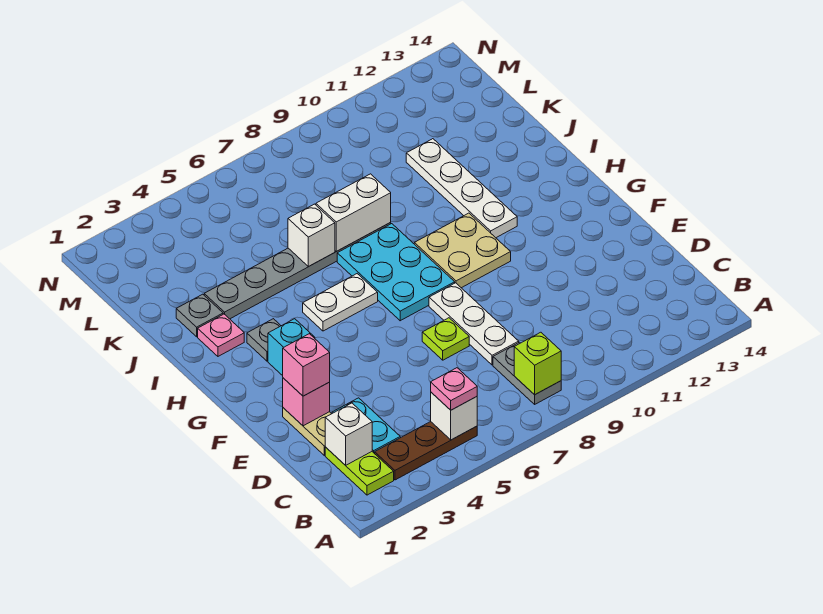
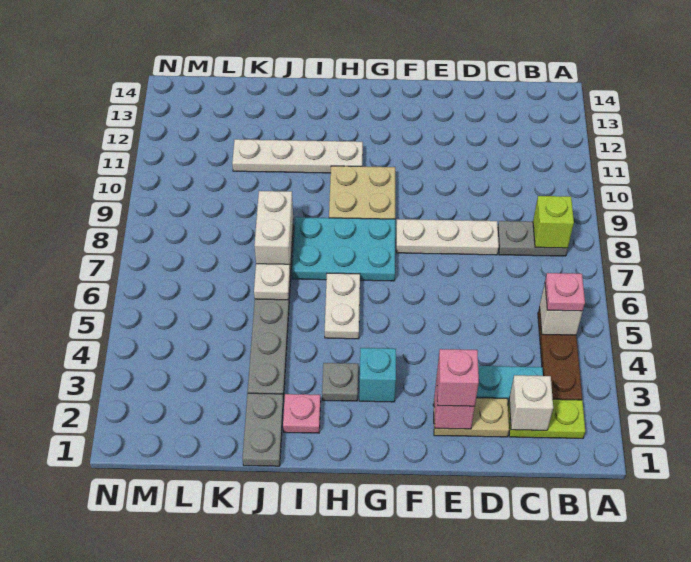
lime 1x1 plate [422,318,469,360] -> none
grey 1x1 plate [176,294,223,337] -> grey 1x2 plate [242,393,284,466]
white 1x1 brick [288,204,335,267] -> white 1x1 plate [254,264,290,300]

